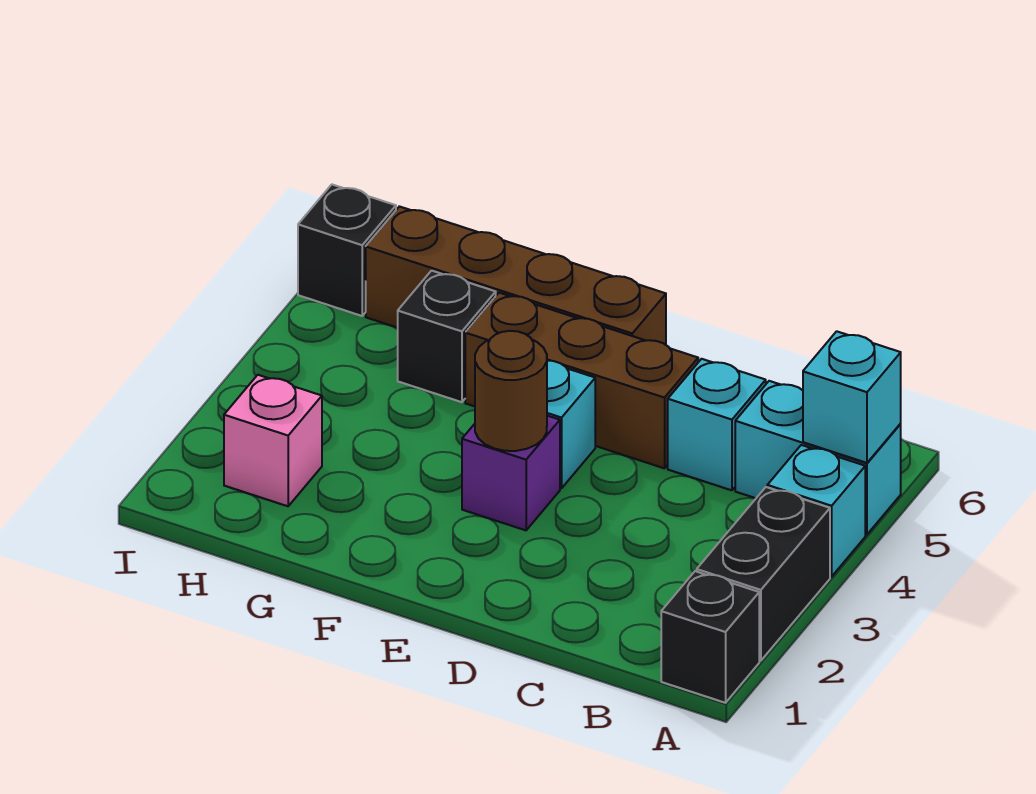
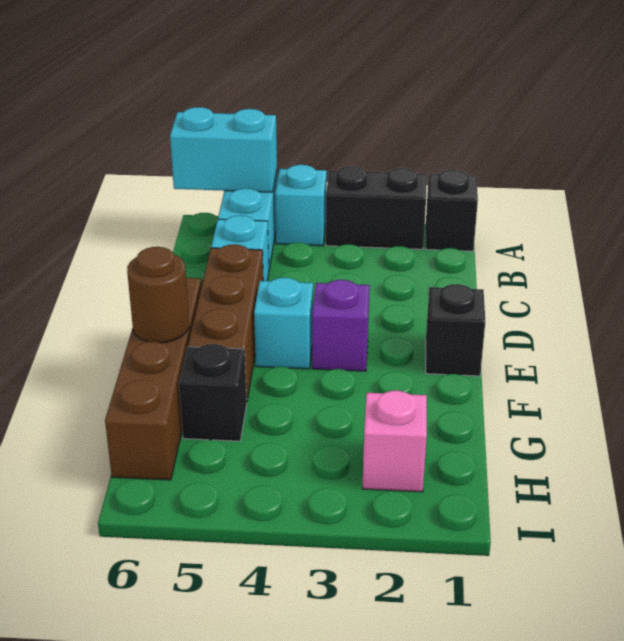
cyan 1x1 brick [803,331,901,463] -> cyan 1x2 brick [170,107,277,192]
brown 1x1 round brick [475,331,547,451] -> brown 1x1 round brick moved to [127,247,189,343]
black 1x1 brick [298,185,396,316] -> black 1x1 brick moved to [426,284,485,376]

